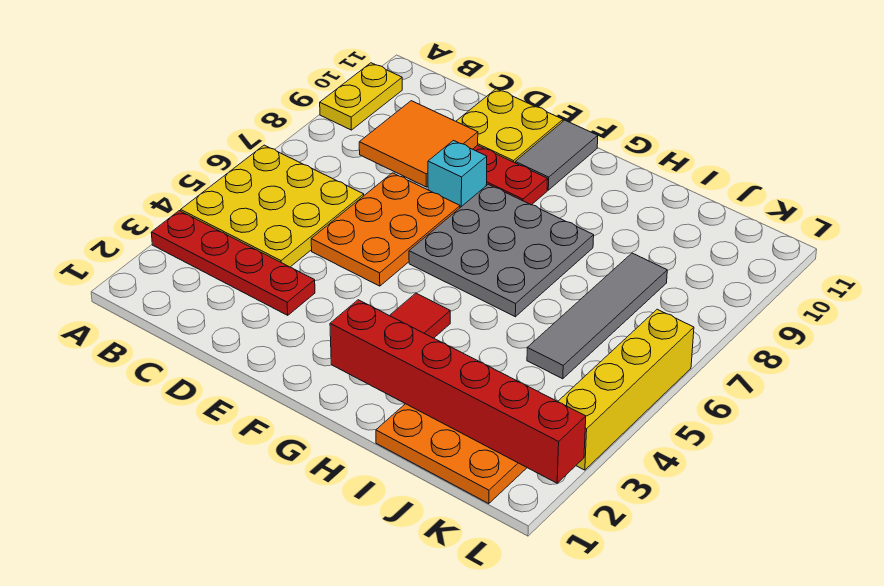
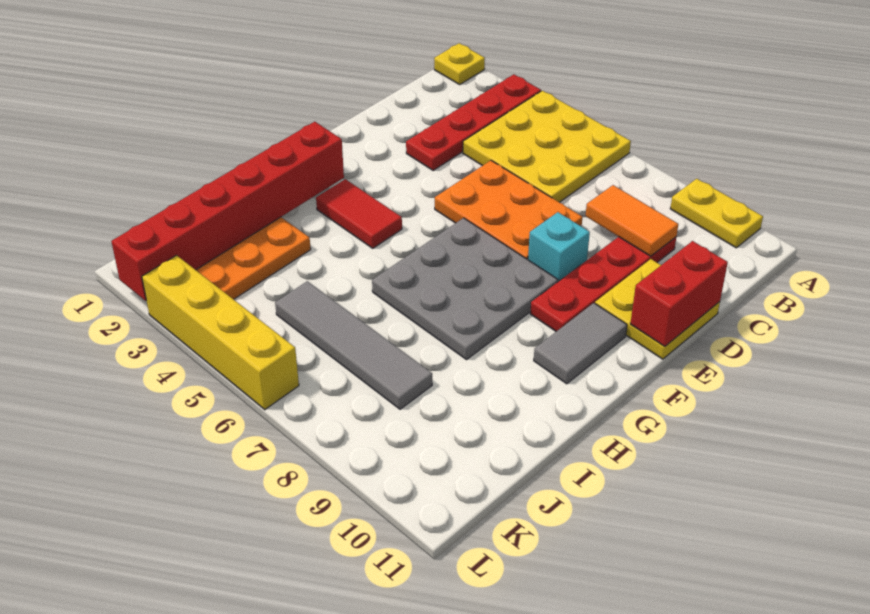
none -> yellow 1x1 plate [434,43,485,84]
orange 2x2 tile [359,101,478,187] -> orange 1x2 tile [586,185,678,256]
none -> red 1x2 brick [630,241,728,346]
grey 1x2 tile [515,120,598,190] -> grey 1x2 tile turned to [534,303,627,384]

